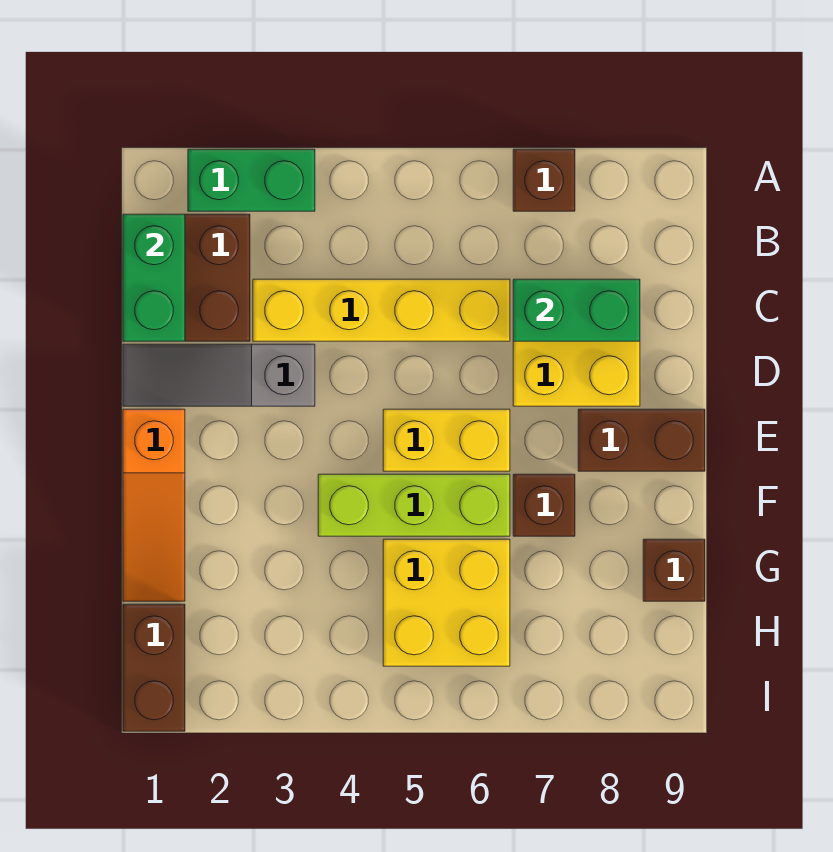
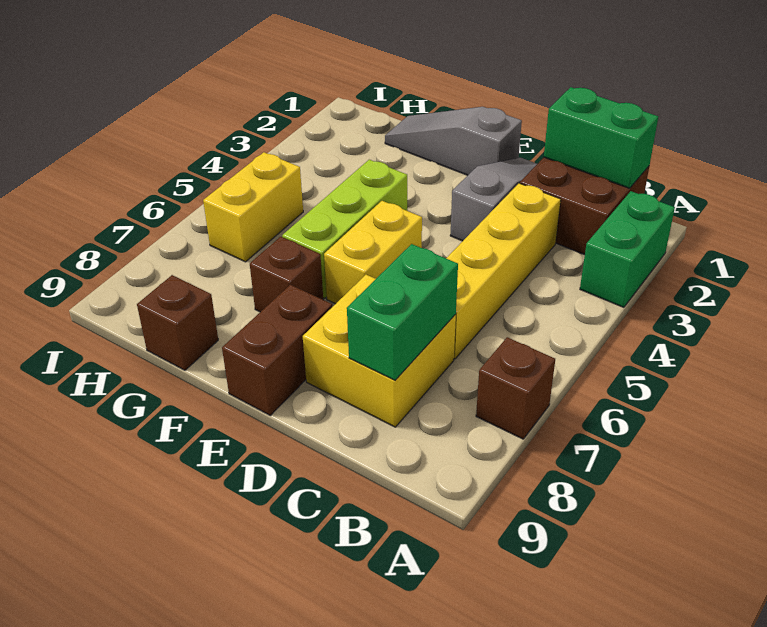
orange 1x3 slope [123,409,185,601] -> grey 1x3 slope [385,107,522,175]
yellow 2x2 brick [383,539,510,666] -> yellow 1x2 brick [203,152,303,262]
brown 1x2 brick [123,604,185,731] -> none

